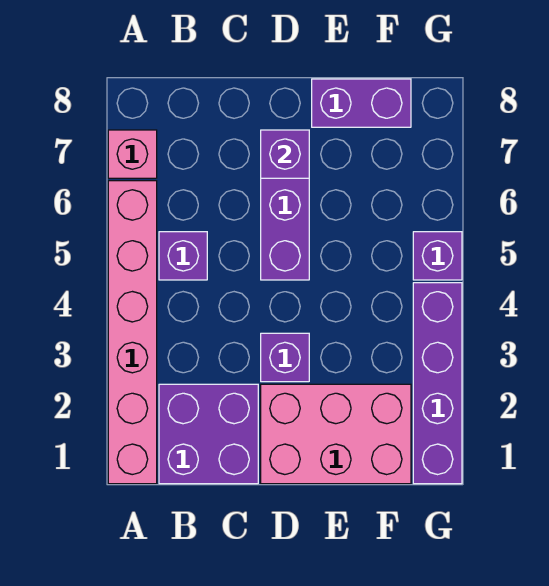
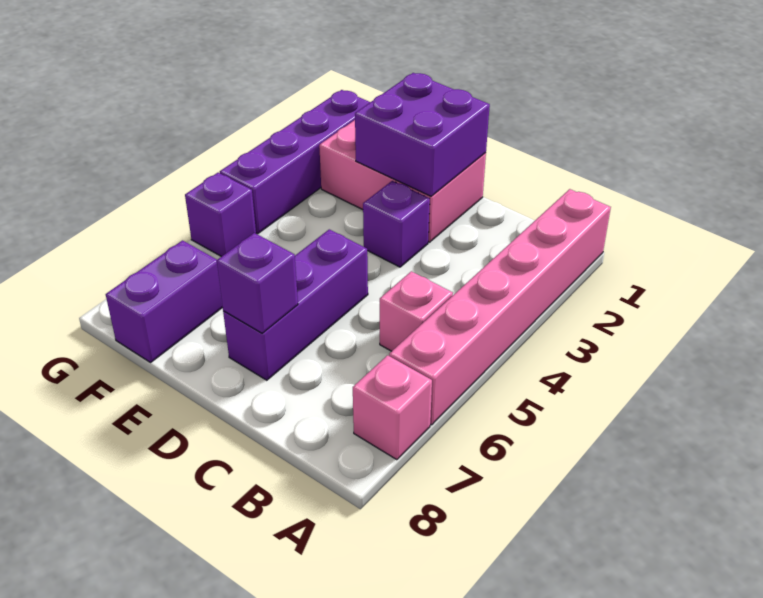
purple 2x2 brick [159,384,258,484] -> purple 2x2 brick moved to [355,73,490,196]
purple 1x1 brick [159,232,207,280] -> pink 1x1 brick [380,271,453,351]
purple 1x2 brick [312,79,411,127] -> purple 1x2 brick turned to [106,240,223,362]

